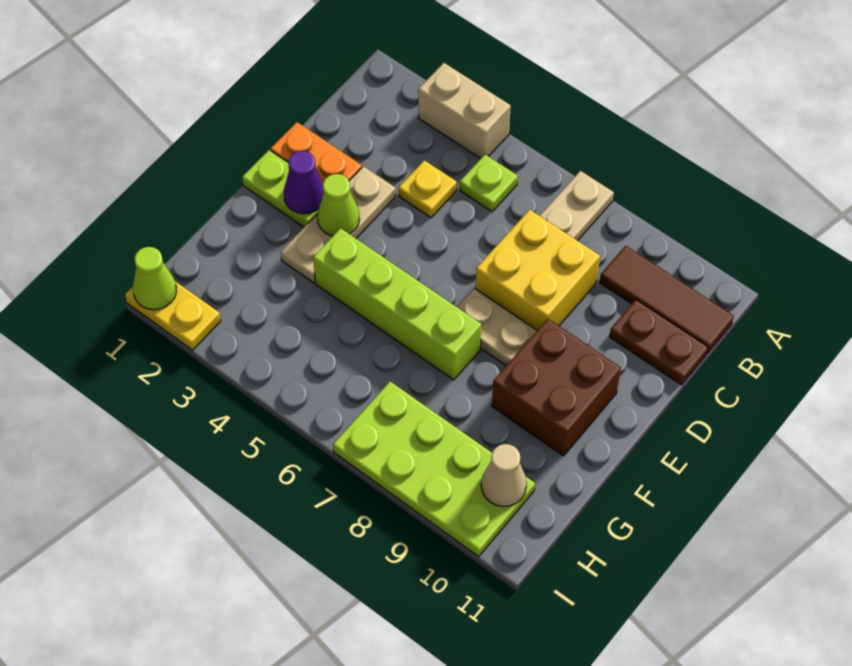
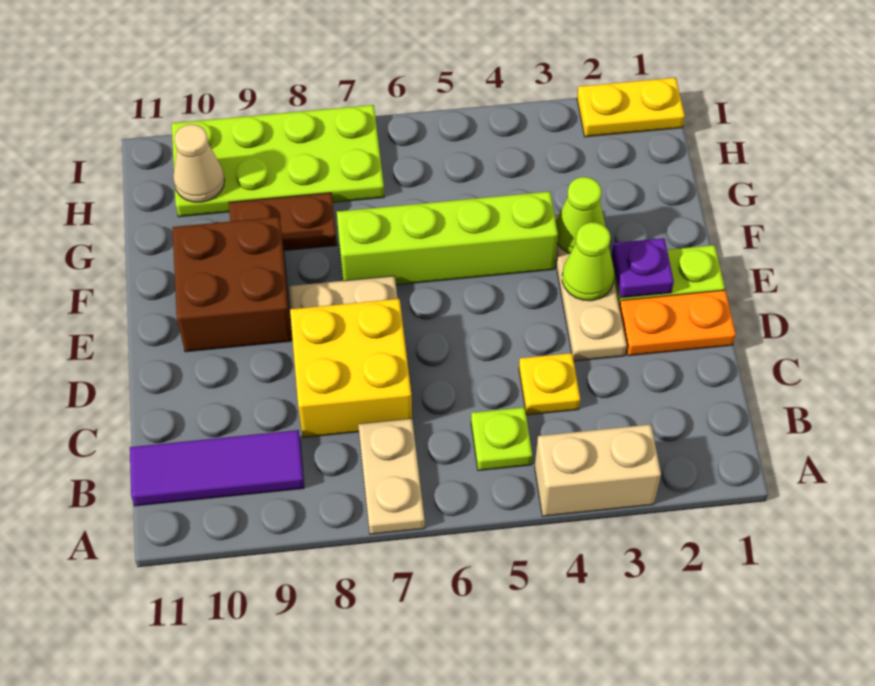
brown 1x3 tile [600,246,734,354] -> purple 1x3 tile [130,430,304,506]
brown 1x2 plate [610,300,708,385] -> brown 1x2 plate moved to [229,193,337,251]
purple 1x1 cone [284,151,323,214] -> purple 1x1 plate [612,238,674,298]
lime 1x1 cone [133,247,176,310] -> lime 1x1 cone moved to [556,177,605,253]

